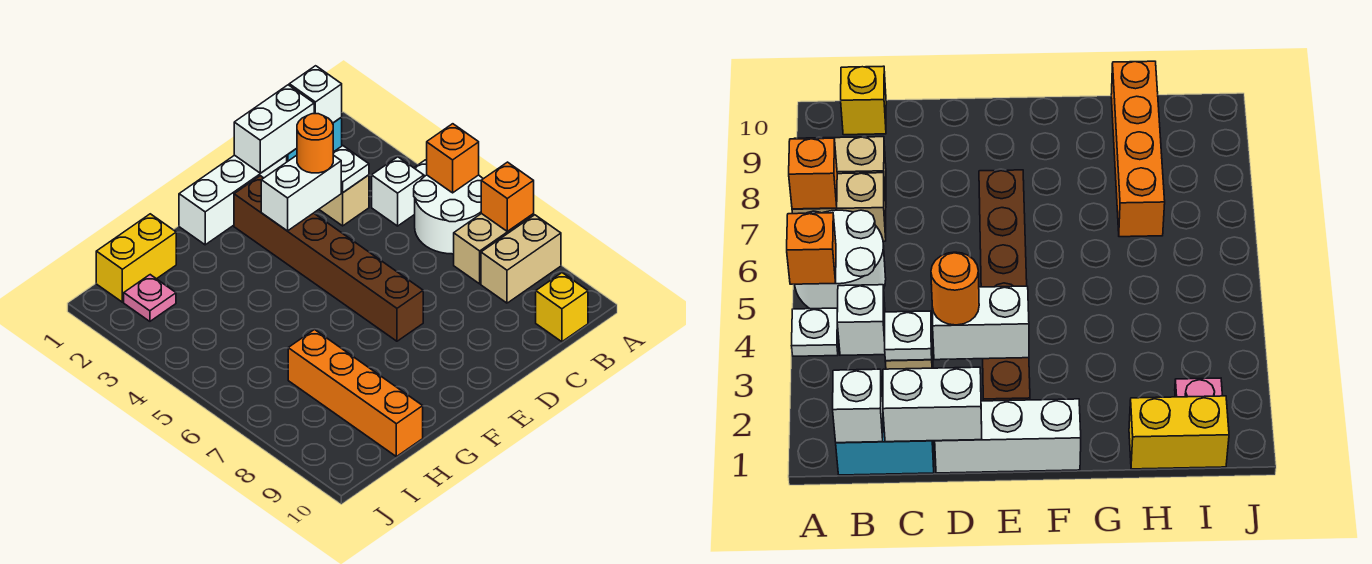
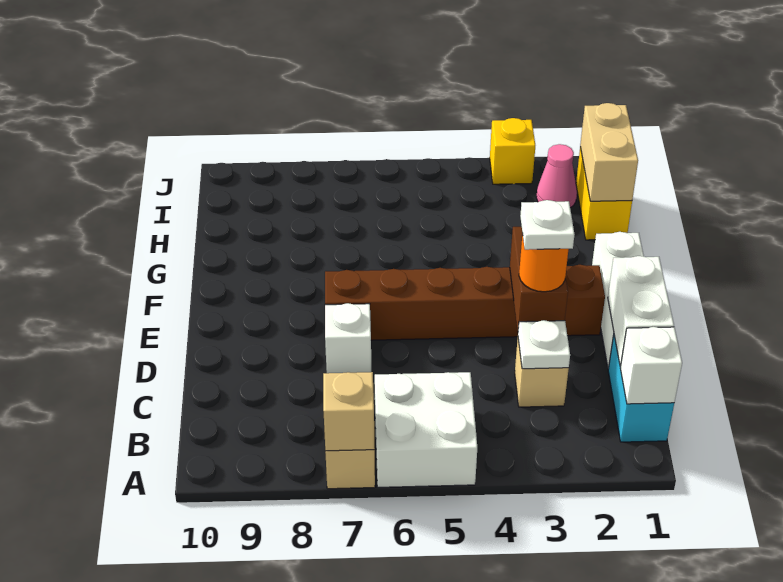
white 1x1 plate [792,308,838,356] -> white 1x1 plate moved to [520,200,574,250]
white 2x2 round brick [414,175,483,254] -> white 2x2 brick [375,372,477,487]
orange 1x1 brick [427,124,479,193] -> none
orange 1x1 brick [481,162,534,232] -> tan 1x1 brick [323,372,375,451]
tan 1x2 brick [481,215,561,303] -> tan 1x2 brick moved to [580,103,638,201]
white 1x1 brick [372,157,424,226] -> white 1x1 brick moved to [325,303,371,373]
yellow 1x1 brick [536,273,588,342] -> yellow 1x1 brick moved to [490,118,535,184]
white 1x2 brick [261,155,341,231] -> brown 1x2 brick [510,227,568,331]
orange 1x4 brick [288,330,423,457] -> none
pink 1x1 plate [124,275,176,321] -> pink 1x1 cone [536,144,577,208]

